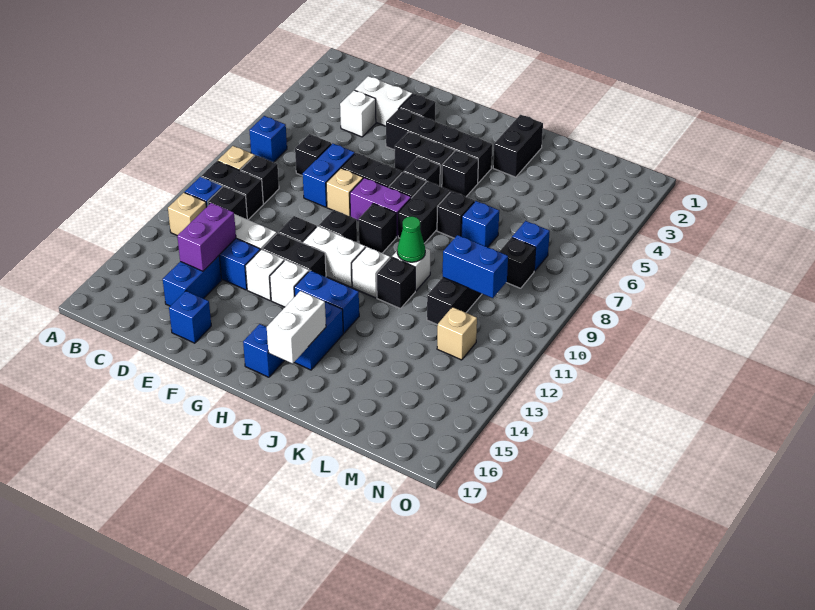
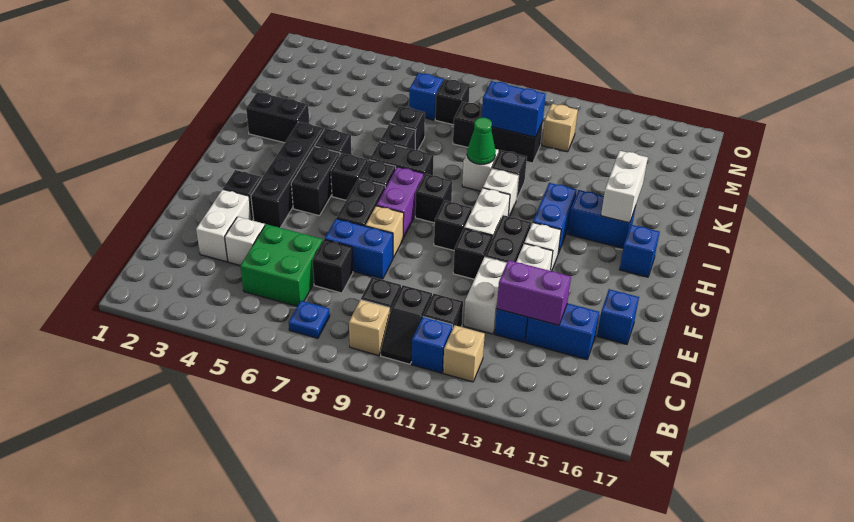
blue 1x1 brick [249,116,287,162] -> blue 1x1 plate [289,301,330,338]
black 1x2 brick [201,161,263,220] -> black 1x2 slope [381,285,432,364]
none -> green 2x2 brick [240,224,323,306]
white 1x2 brick [267,291,326,364] -> white 1x2 brick turned to [601,151,648,223]
blue 1x1 brick [462,201,499,247] -> black 1x1 brick [390,106,425,150]
blue 1x2 brick [442,235,508,298] -> blue 1x2 brick turned to [482,81,546,137]

